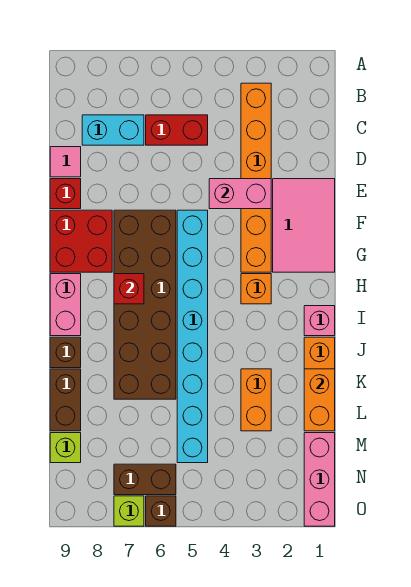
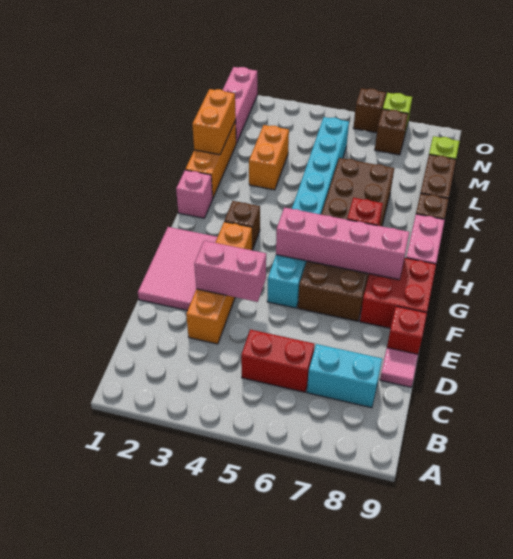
orange 1x6 brick [241,83,271,272] -> orange 1x4 brick [186,222,252,344]
none -> pink 1x4 brick [276,208,409,280]
orange 1x1 brick [241,274,271,304] -> brown 1x1 brick [224,201,260,250]
brown 1x2 brick [114,464,176,495] -> brown 1x1 brick [375,109,408,155]

